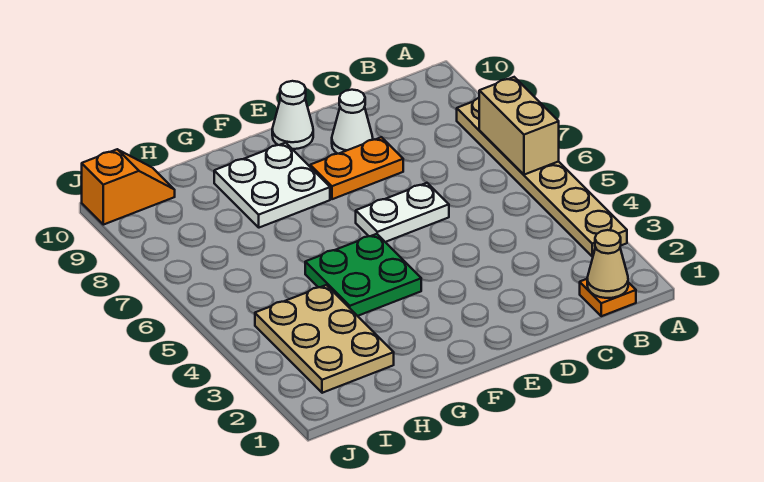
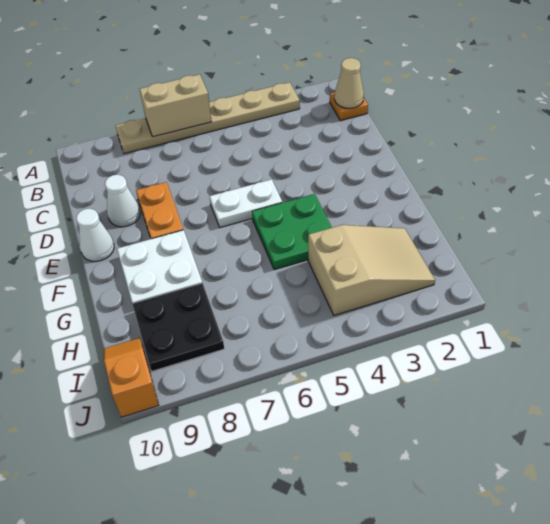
white 1x2 plate [356,183,449,242] -> white 1x2 plate turned to [209,179,282,227]
tan 2x3 plate [255,285,394,393] -> tan 2x3 slope [308,225,435,315]
none -> black 2x2 plate [133,283,224,371]

